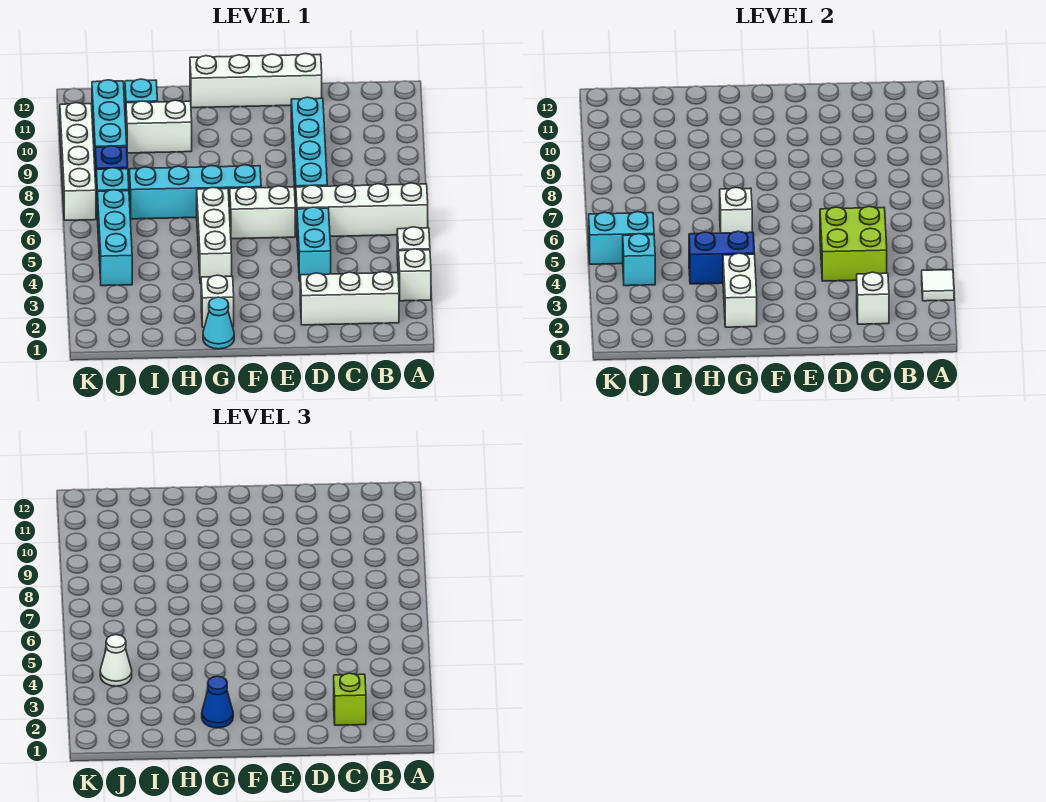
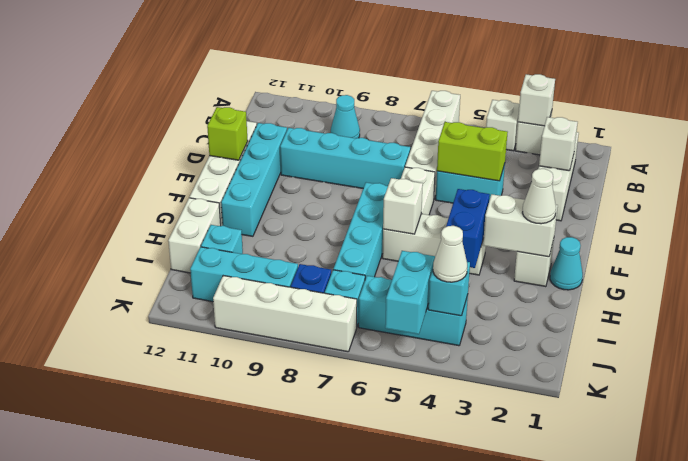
white 1x1 tile [922,270,954,301] -> white 1x1 brick [518,74,555,126]
none -> cyan 1x1 cone [331,95,360,138]
lime 1x1 brick [334,673,366,725] -> lime 1x1 brick moved to [207,107,248,160]
lime 2x2 brick [820,207,887,281] -> lime 1x2 brick [437,122,508,181]
none -> cyan 1x4 brick [221,123,287,236]
blue 1x1 cone [202,676,233,728] -> white 1x1 cone [522,169,556,224]
white 1x2 brick [126,100,192,153] -> white 1x2 brick moved to [168,198,221,273]

